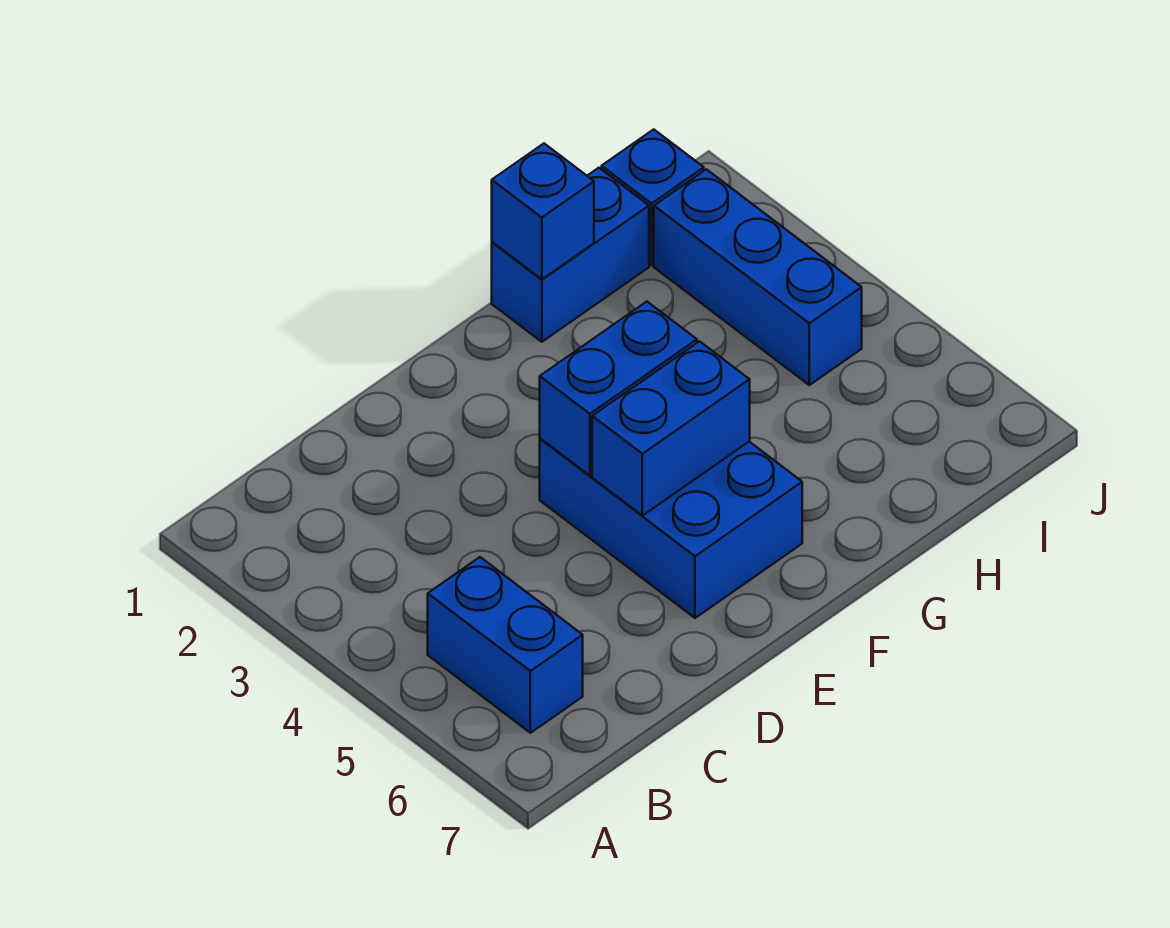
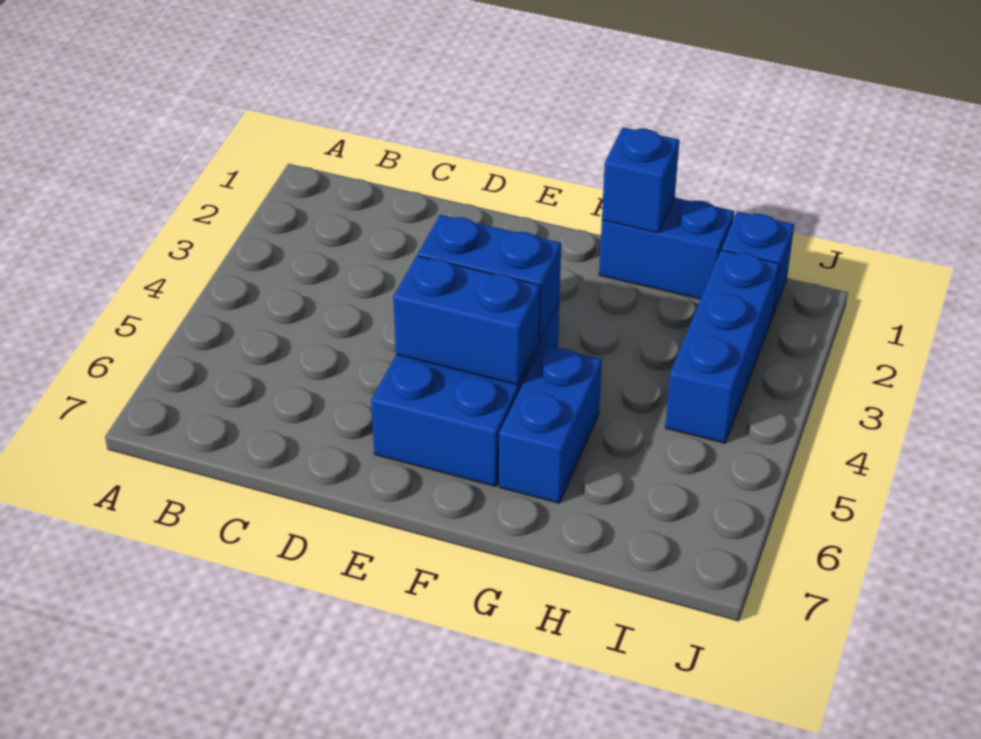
blue 1x2 brick [428,557,583,733] -> blue 1x2 brick moved to [499,345,602,503]

